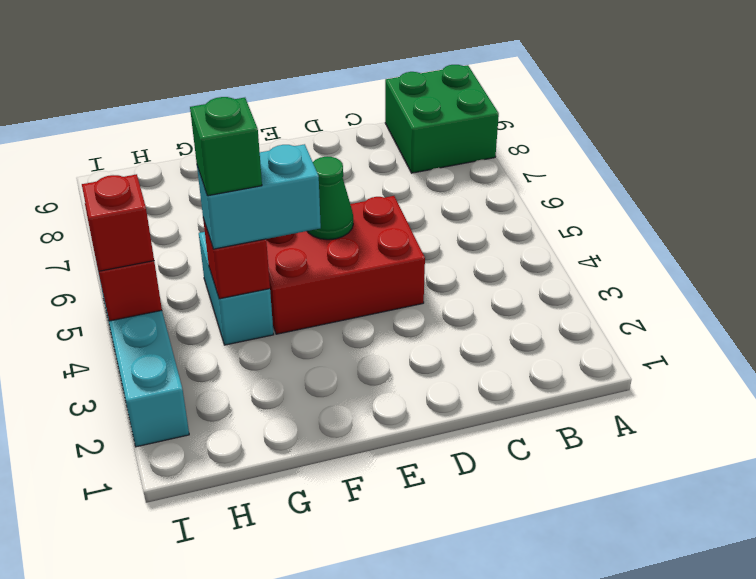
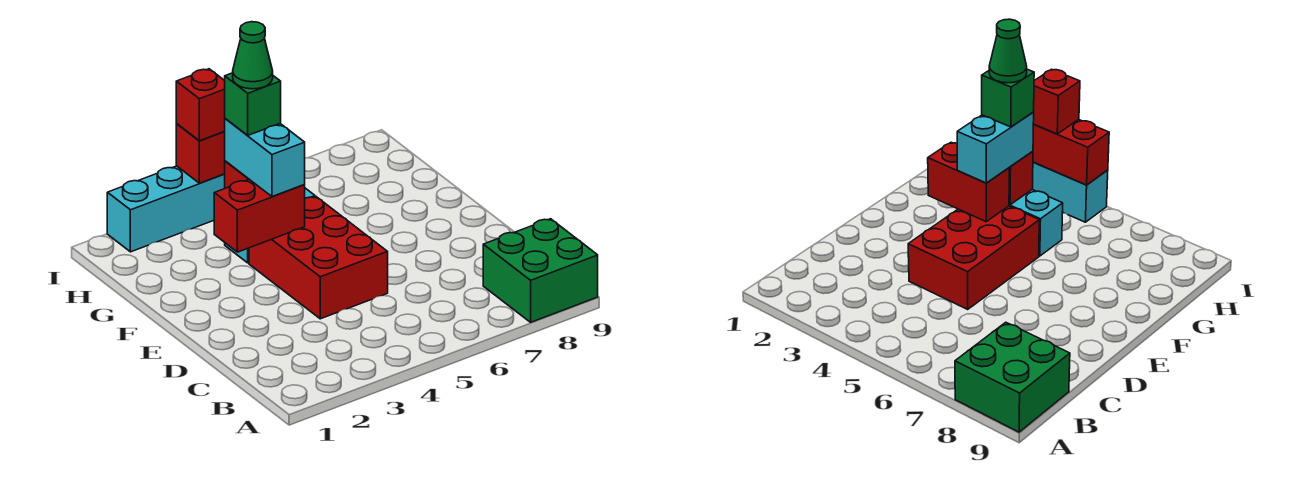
green 1x1 cone [307,157,353,240] -> green 1x1 cone moved to [233,22,273,89]
none -> red 1x2 brick [214,179,305,252]

